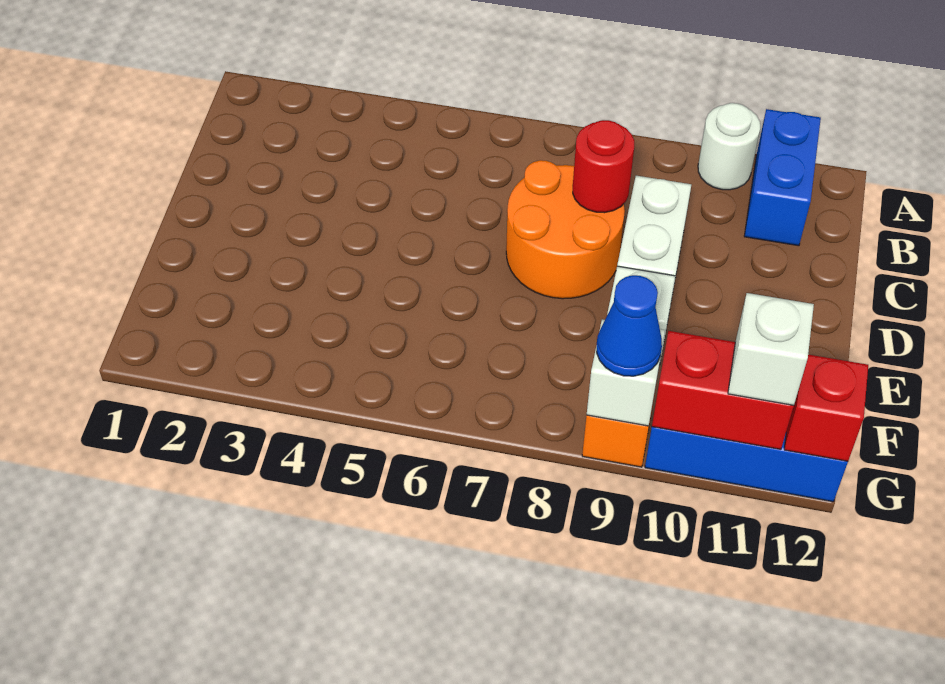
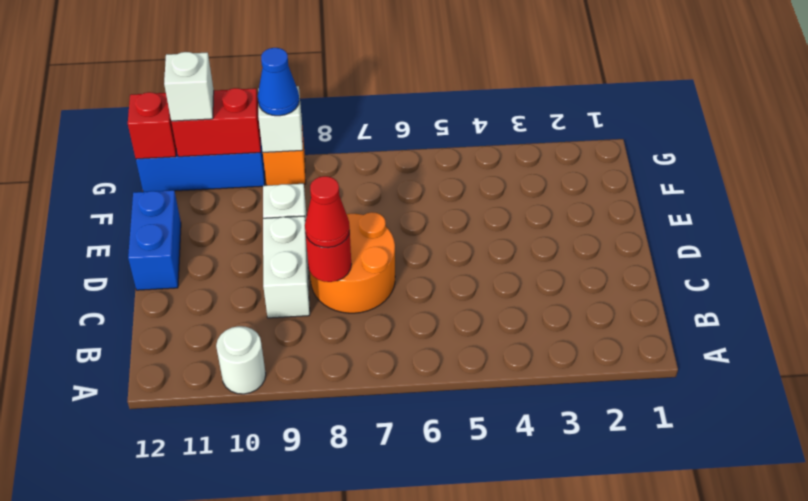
blue 1x2 brick [744,109,821,246] -> blue 1x2 brick moved to [128,190,181,290]
none -> red 1x1 cone [305,176,350,248]

